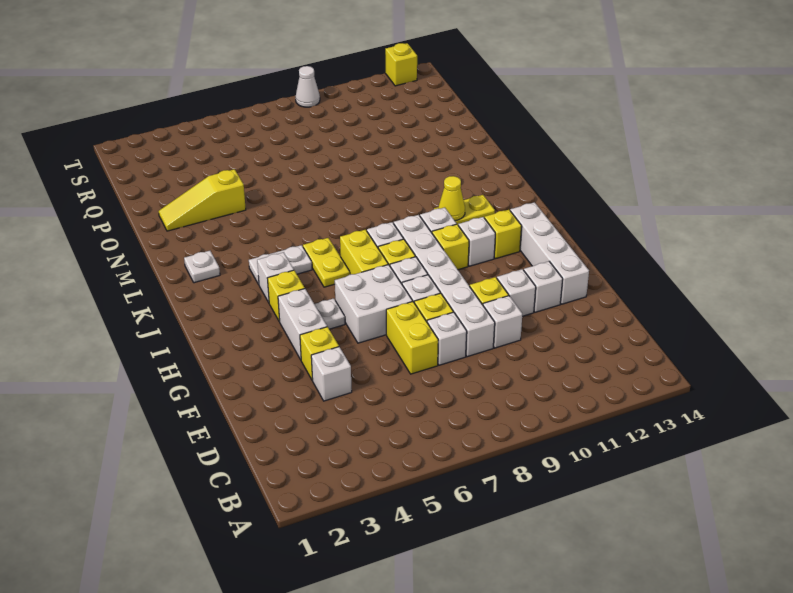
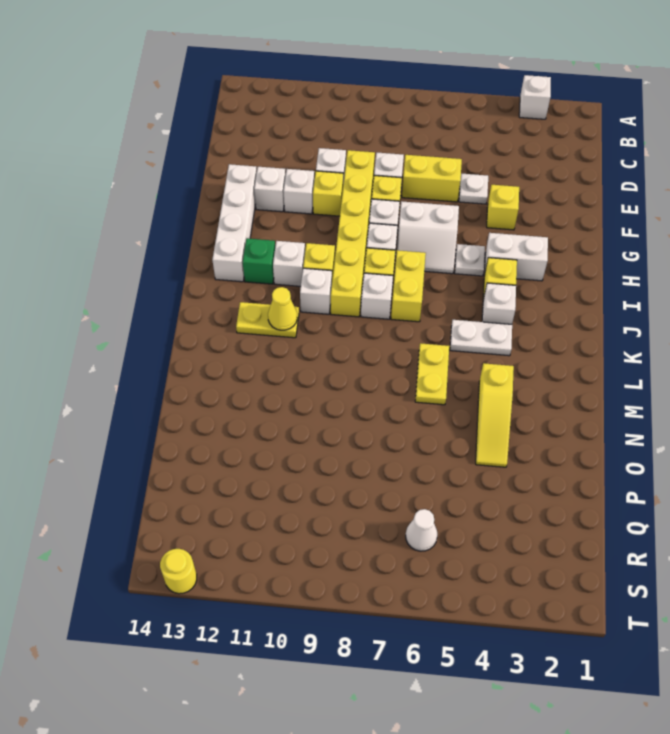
white 1x1 brick [311,347,352,401] -> white 1x1 brick moved to [519,75,551,119]
yellow 1x2 brick [386,302,438,374] -> yellow 1x2 brick turned to [402,155,462,202]
white 1x6 brick [394,215,495,357] -> yellow 1x6 brick [331,150,375,317]
white 1x2 brick [278,289,327,360] -> white 1x2 brick turned to [484,233,548,281]
white 2x2 brick [335,265,413,343] -> white 2x2 slope [397,201,459,274]
yellow 1x1 brick [484,210,521,259] -> green 1x1 brick [243,238,275,284]
yellow 1x2 plate [303,238,350,287] -> yellow 1x2 plate moved to [415,343,449,405]
white 1x1 plate [184,251,220,283] -> white 1x1 plate moved to [459,174,488,204]
yellow 1x3 slope [159,169,246,231] -> yellow 1x3 slope turned to [476,363,514,467]
white 1x1 cone [296,66,320,107] -> white 1x1 cone moved to [406,509,438,551]
yellow 1x1 brick [385,43,417,86] -> yellow 1x1 round brick [160,549,197,594]

